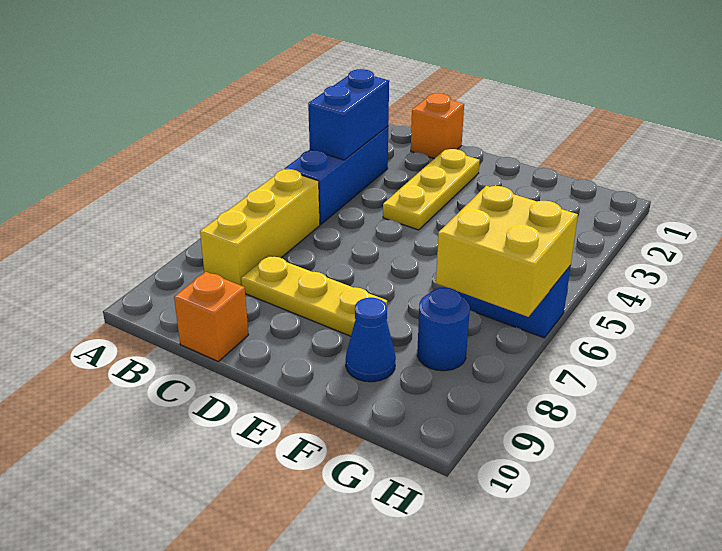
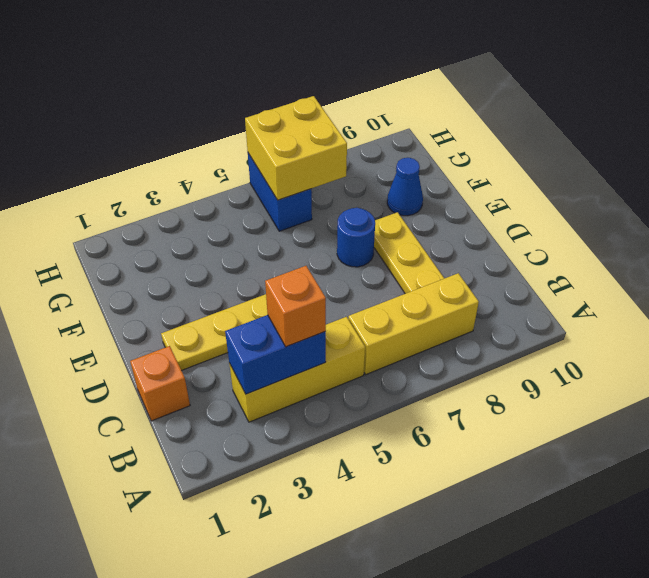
blue 1x3 brick [285,126,388,225] -> yellow 1x3 brick [229,317,365,422]
orange 1x1 brick [174,272,248,362] -> orange 1x1 brick moved to [265,266,326,347]
blue 1x1 round brick [417,287,470,371] -> blue 1x1 round brick moved to [337,208,375,267]

